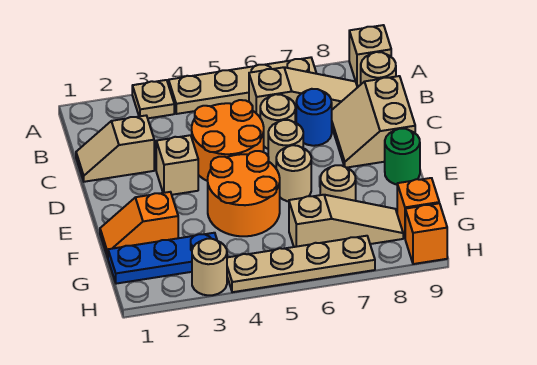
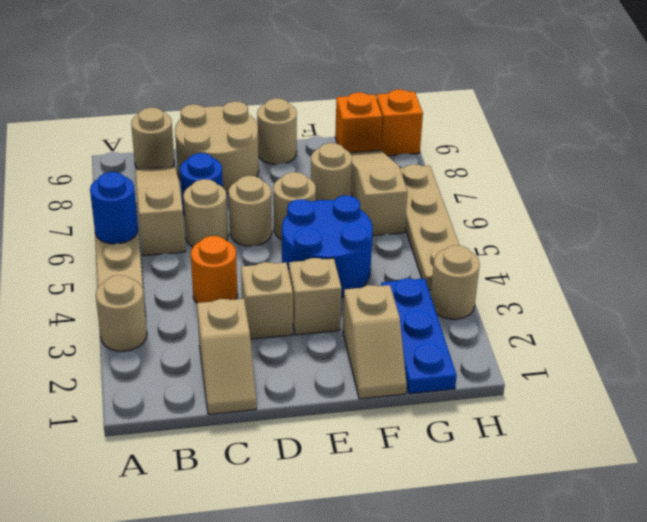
tan 1x1 plate [132,80,174,118] -> tan 1x1 round brick [96,275,147,351]
none -> blue 1x1 round brick [90,172,138,244]
tan 1x1 brick [349,25,391,86] -> tan 1x1 brick moved to [289,258,342,335]
orange 2x2 round brick [192,100,264,181] -> orange 1x1 round brick [191,236,237,303]
tan 2x2 slope [332,76,415,168] -> tan 2x2 round brick [175,101,259,194]
orange 2x2 round brick [208,151,280,236] -> blue 2x2 round brick [282,195,373,298]
green 1x1 round brick [385,129,420,185] -> tan 1x1 round brick [257,98,297,164]
orange 1x2 slope [100,192,178,257] -> tan 1x2 slope [343,285,407,399]

